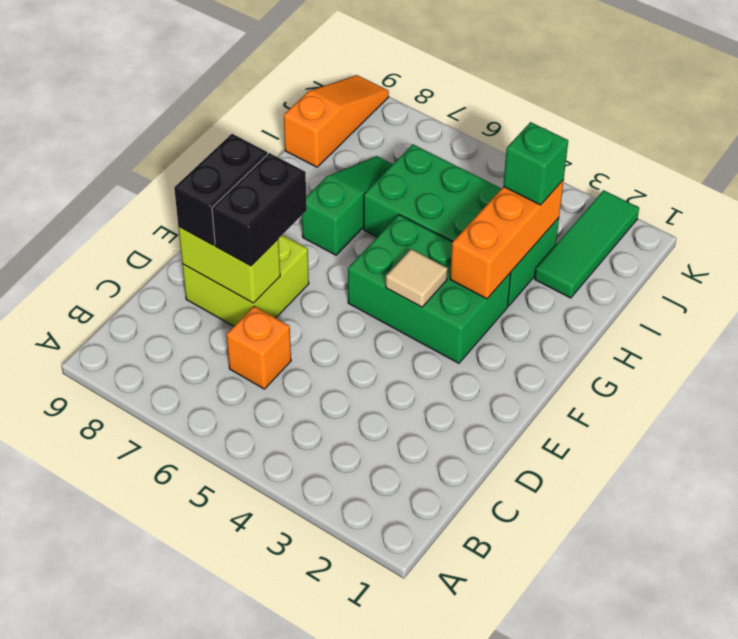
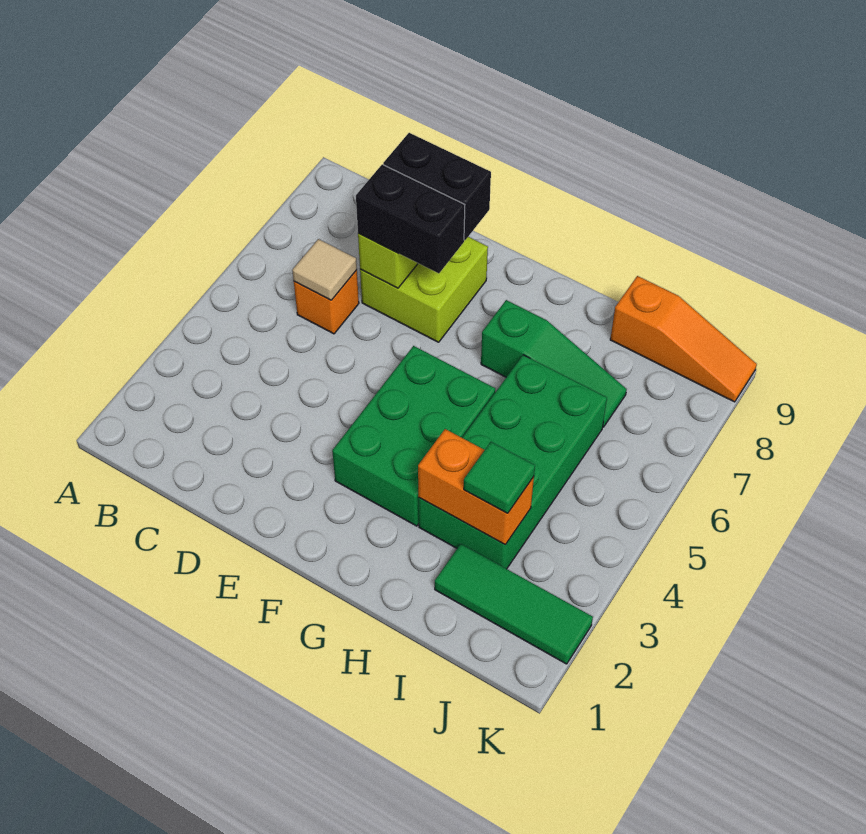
tan 1x1 tile [386,249,448,307] -> tan 1x1 tile moved to [292,239,357,300]
orange 1x3 brick [450,180,564,299] -> orange 1x2 brick [418,429,534,545]
green 1x1 brick [503,122,568,205] -> green 1x1 tile [464,442,535,513]

